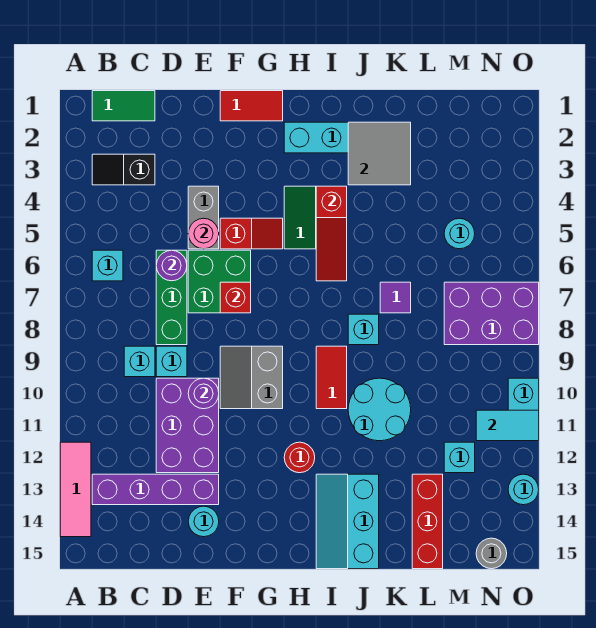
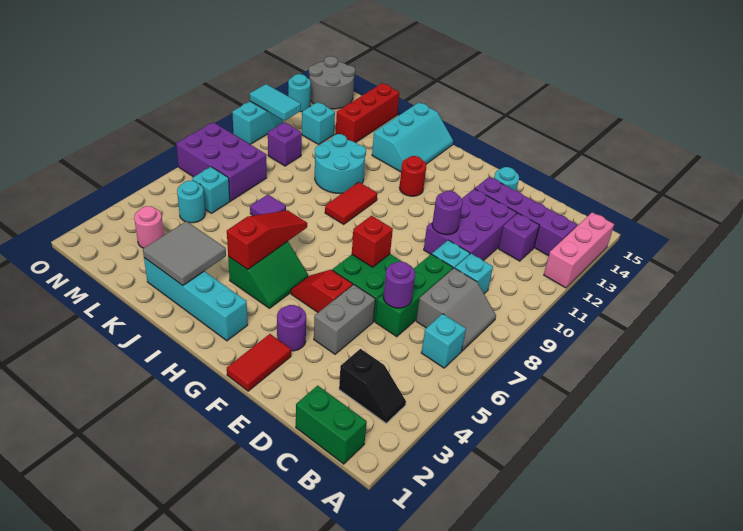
pink 1x3 tile [60,442,91,537] -> pink 1x3 brick [544,212,614,288]
green 1x2 tile [92,91,155,121] -> green 1x2 brick [296,385,367,464]
none -> purple 1x1 brick [499,213,540,261]
pink 1x1 round brick [188,218,219,249] -> pink 1x1 round brick moved to [134,206,164,248]
red 1x2 tile [220,91,283,121] -> red 1x2 tile turned to [227,334,291,391]
none -> purple 1x1 round brick [277,305,306,351]
grey 2x2 slope [220,346,283,409] -> grey 2x2 slope moved to [416,268,496,351]
cyan 1x1 brick [348,314,379,345] -> cyan 1x1 brick moved to [192,167,230,213]
none -> purple 1x1 brick [268,122,302,166]
grey 1x1 round brick [476,538,507,569] -> grey 2x2 round brick [309,56,355,109]

